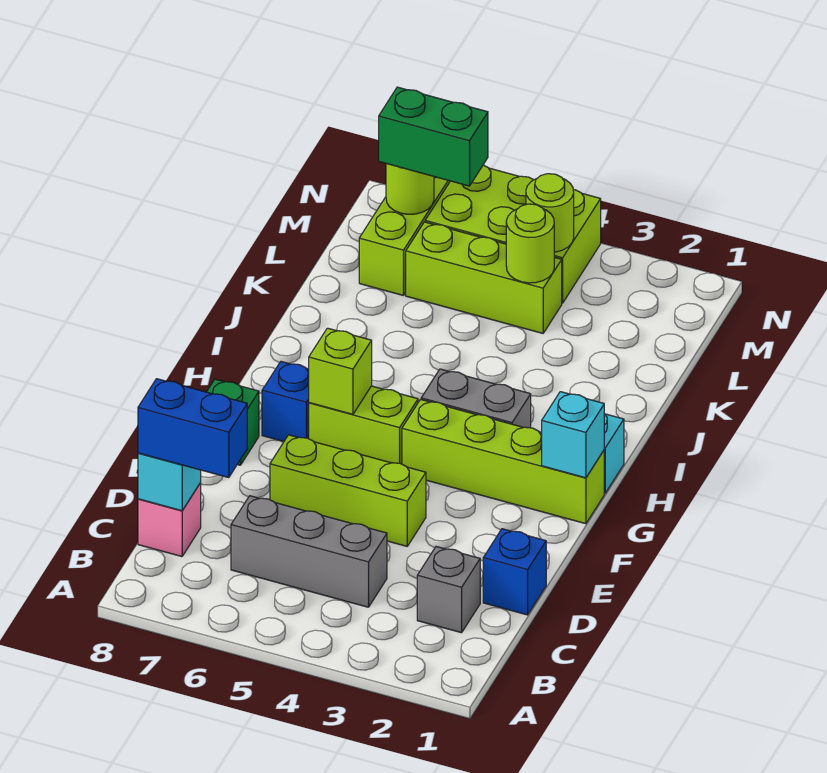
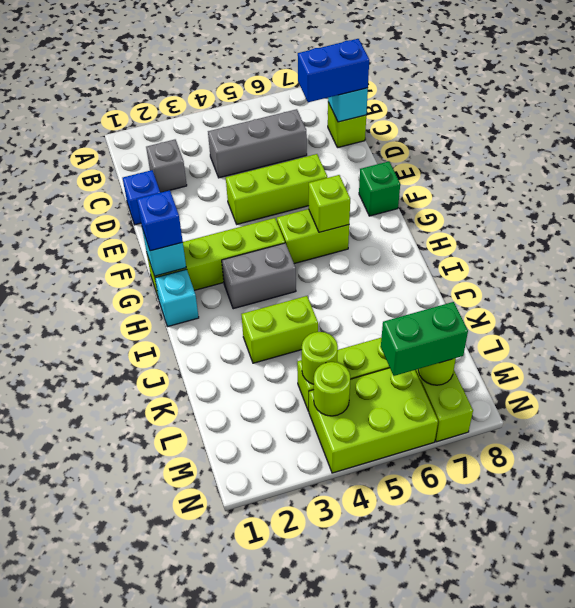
pink 1x1 brick [138,483,201,557] -> lime 1x1 brick [328,102,366,148]
blue 1x1 brick [262,362,309,441] -> blue 1x1 brick moved to [137,190,183,251]
none -> lime 1x2 brick [241,296,318,363]

